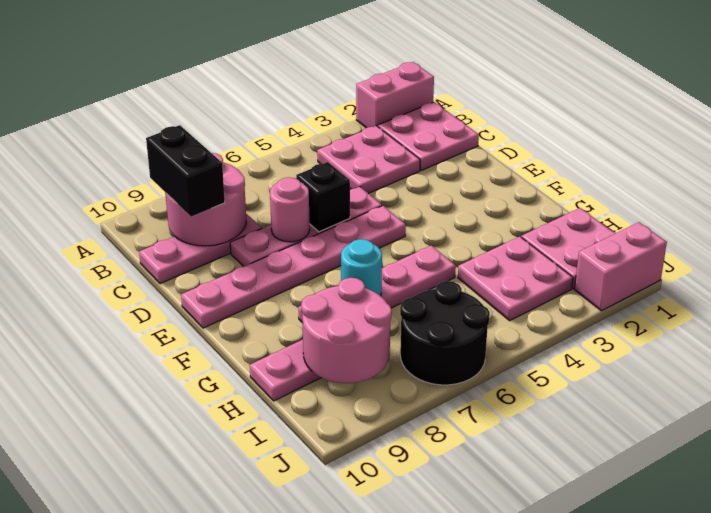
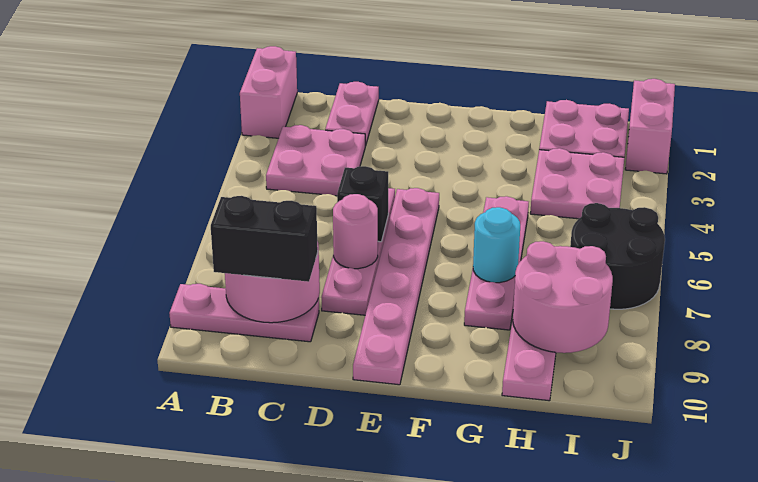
pink 2x2 plate [378,102,479,170] -> pink 1x2 plate [325,82,379,146]
pink 1x3 plate [139,214,262,284] -> pink 1x3 plate turned to [169,284,319,342]

